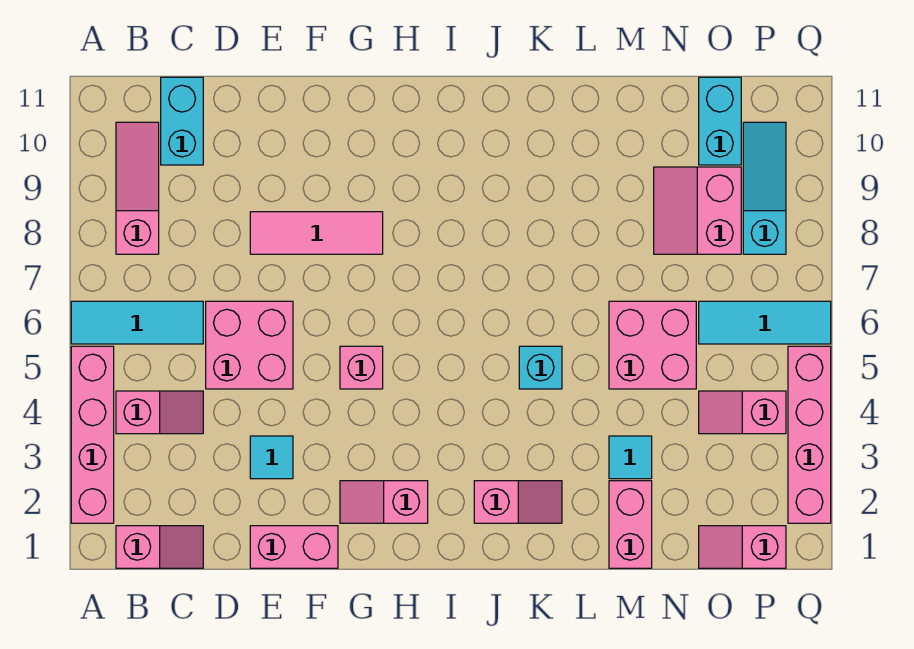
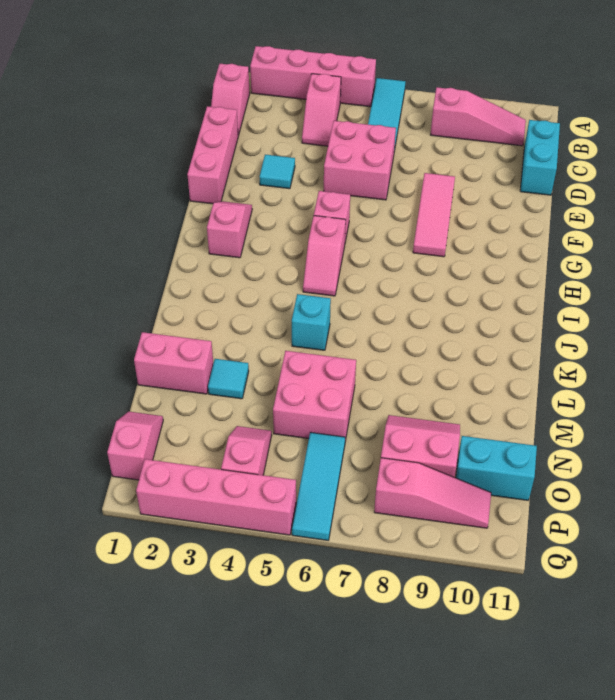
cyan 1x2 brick [161,77,203,165] -> cyan 1x2 brick turned to [520,120,560,195]
pink 1x2 brick [250,526,338,568] -> pink 1x3 brick [187,106,238,204]
pink 1x2 slope [474,481,562,523] -> pink 1x2 slope moved to [303,216,346,296]
cyan 1x3 slope [743,122,786,254] -> pink 1x3 slope [374,458,491,528]

